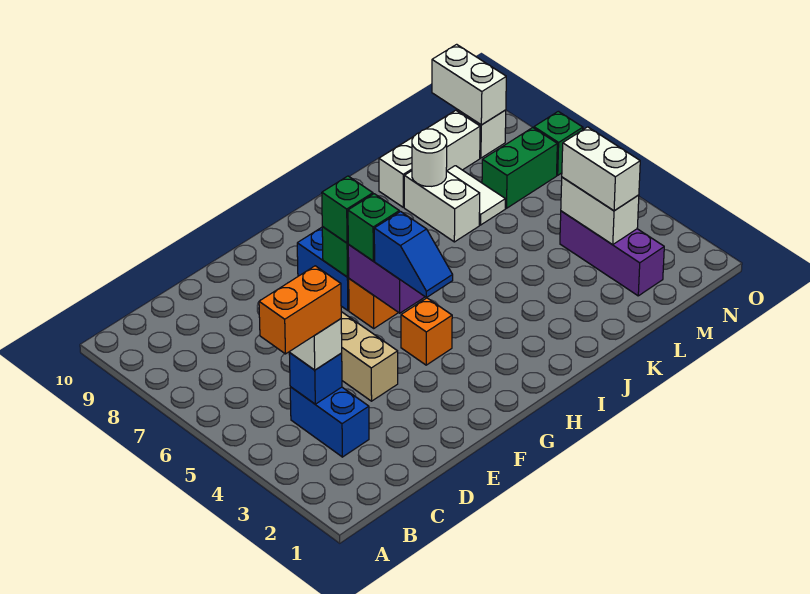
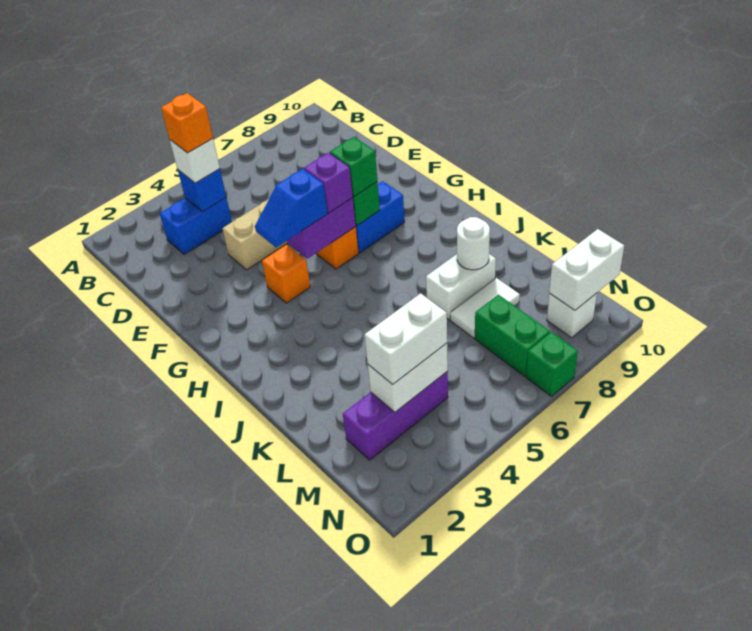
orange 1x2 brick [259,266,341,354] -> orange 1x1 brick [161,93,213,153]
green 1x1 brick [348,194,399,261] -> purple 1x1 brick [304,153,353,213]
white 1x3 brick [379,110,480,207] -> none

